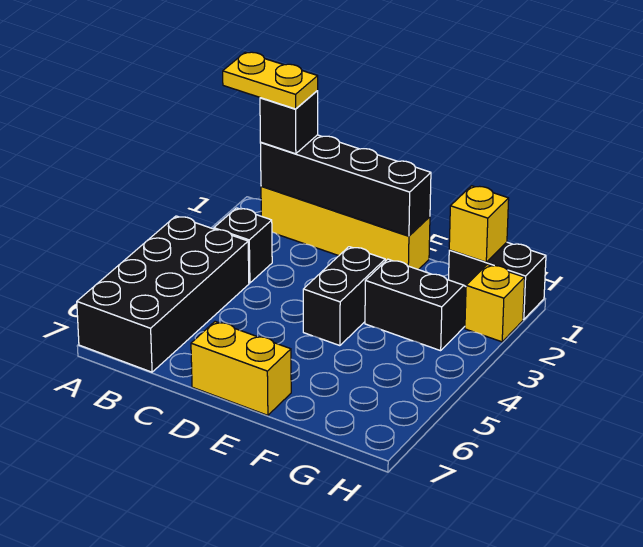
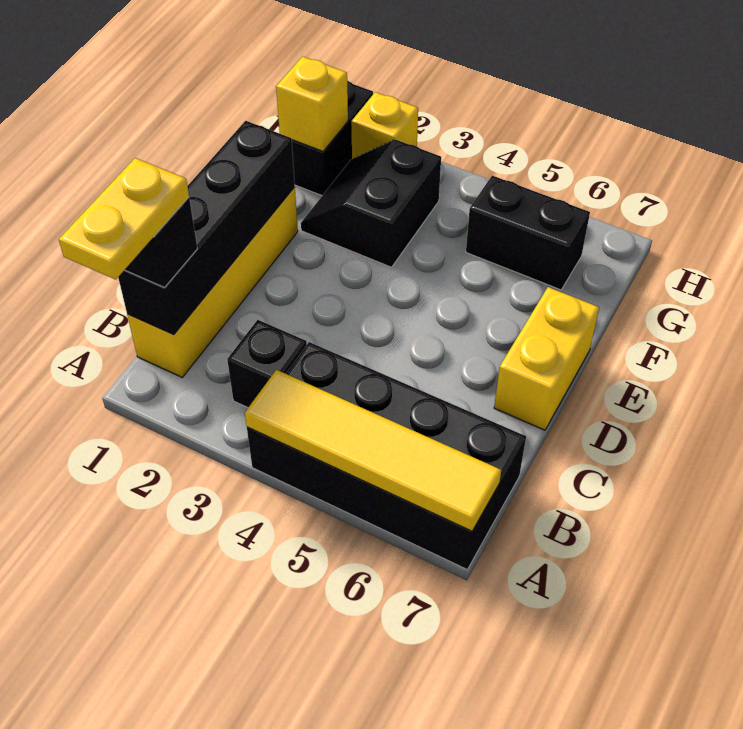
none -> yellow 1x4 tile [245,370,501,531]
black 1x2 brick [303,247,385,346] -> black 1x2 brick moved to [466,176,590,290]

